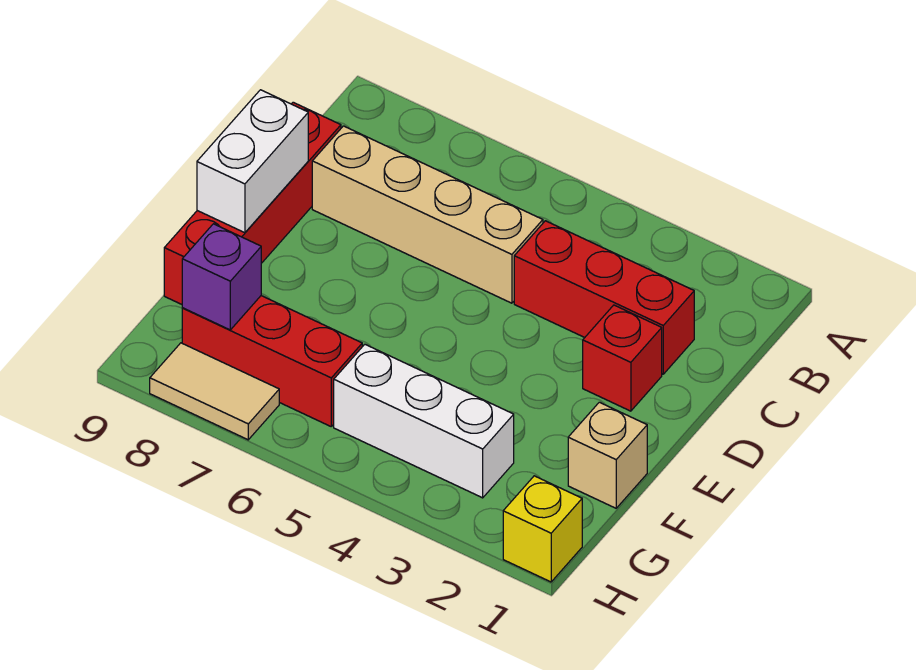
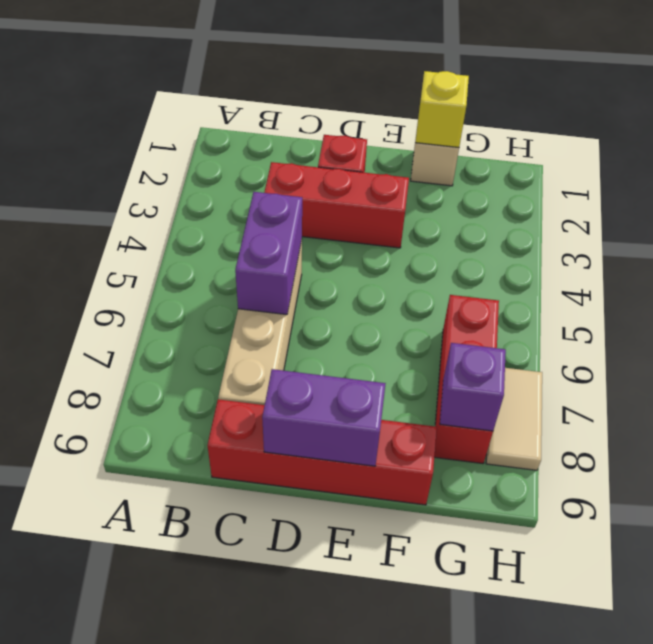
red 1x3 brick [514,221,694,374] -> red 1x3 brick turned to [264,162,409,248]
none -> purple 1x2 brick [235,192,302,315]
white 1x2 brick [197,90,308,233] -> purple 1x2 brick [262,369,386,466]
white 1x3 brick [334,344,514,498] -> none
yellow 1x1 brick [503,476,582,582] -> yellow 1x1 brick moved to [415,71,469,147]

